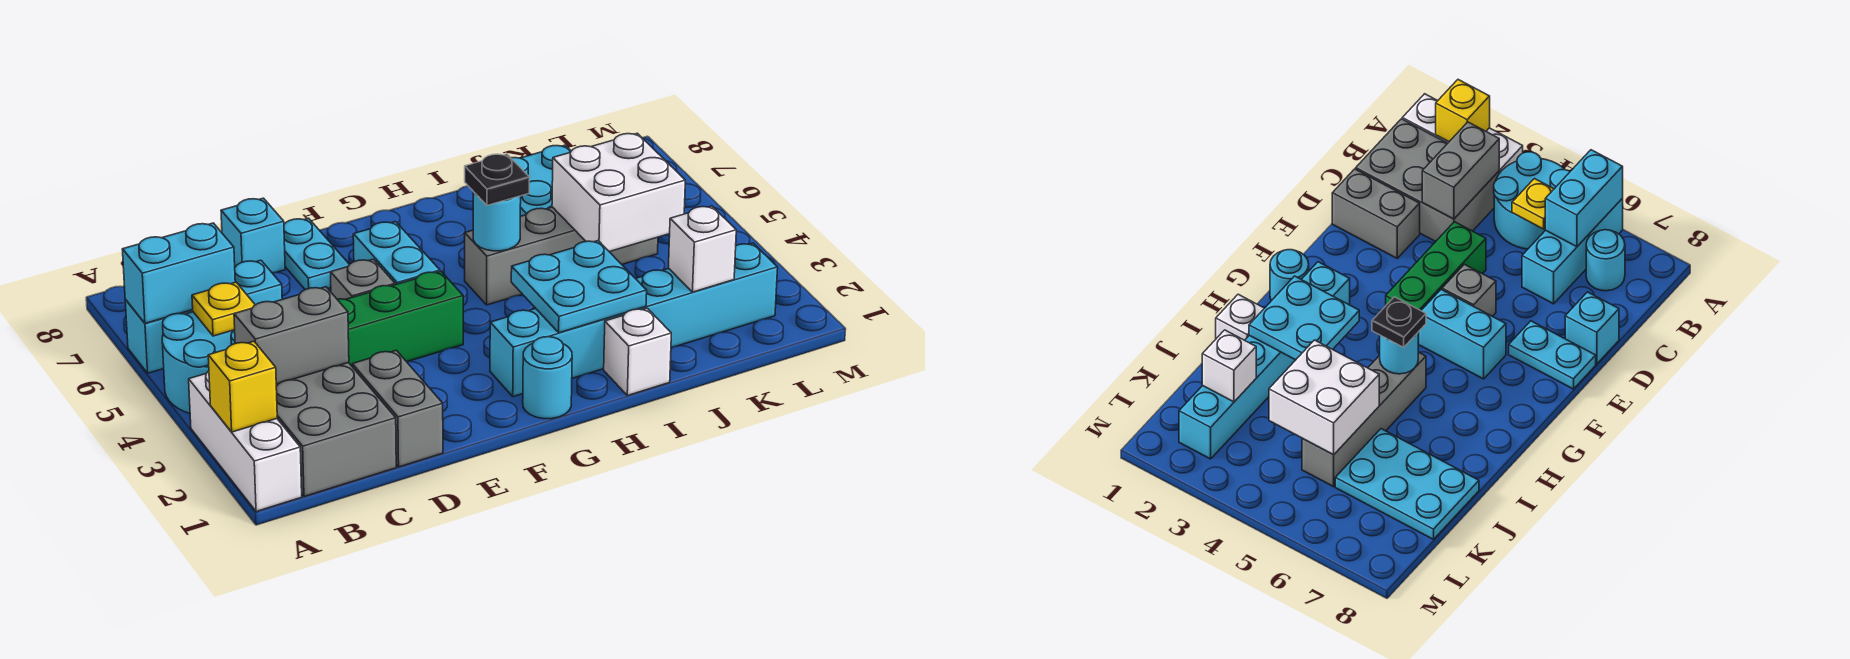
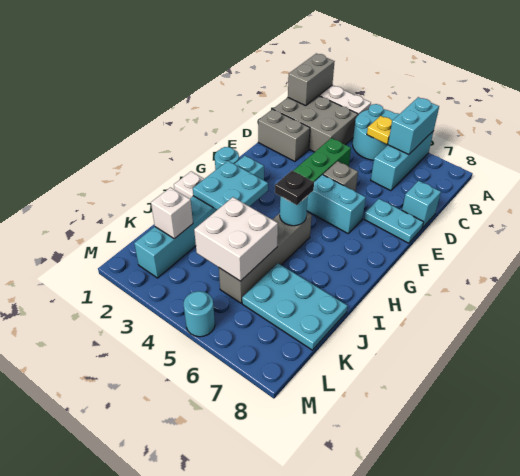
yellow 1x1 brick [208,341,277,432] -> none
grey 1x2 brick [234,287,349,384] -> grey 1x2 brick moved to [288,53,335,106]
cyan 1x1 round brick [1586,230,1625,291] -> cyan 1x1 round brick moved to [184,291,215,337]

